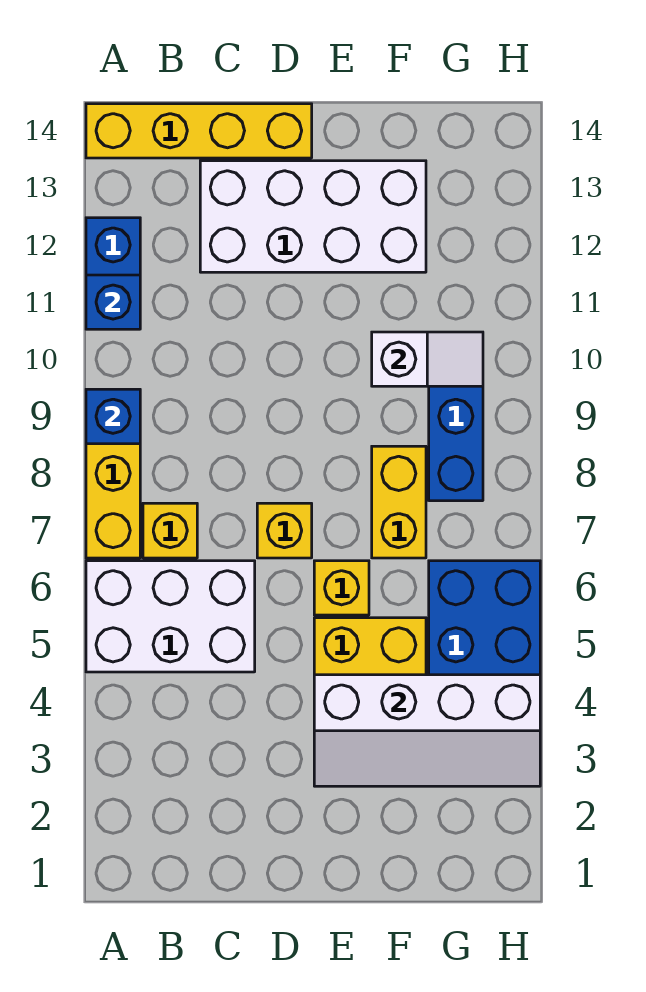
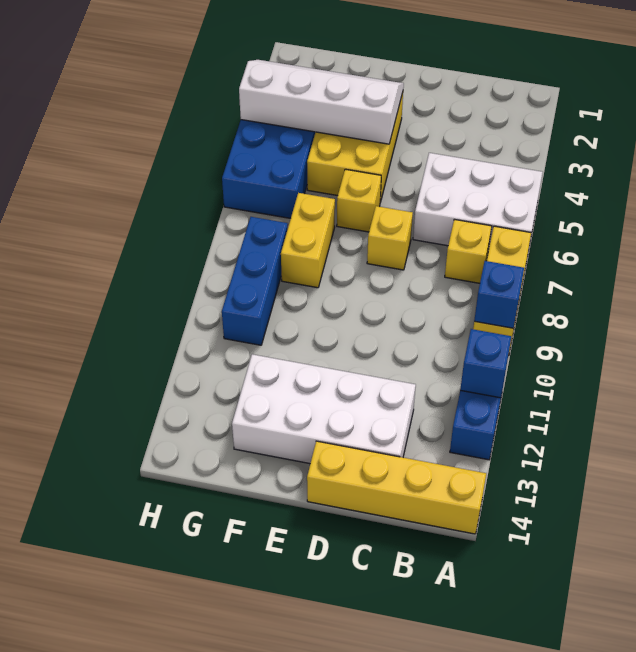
white 1x2 slope [372,332,483,386] -> none

